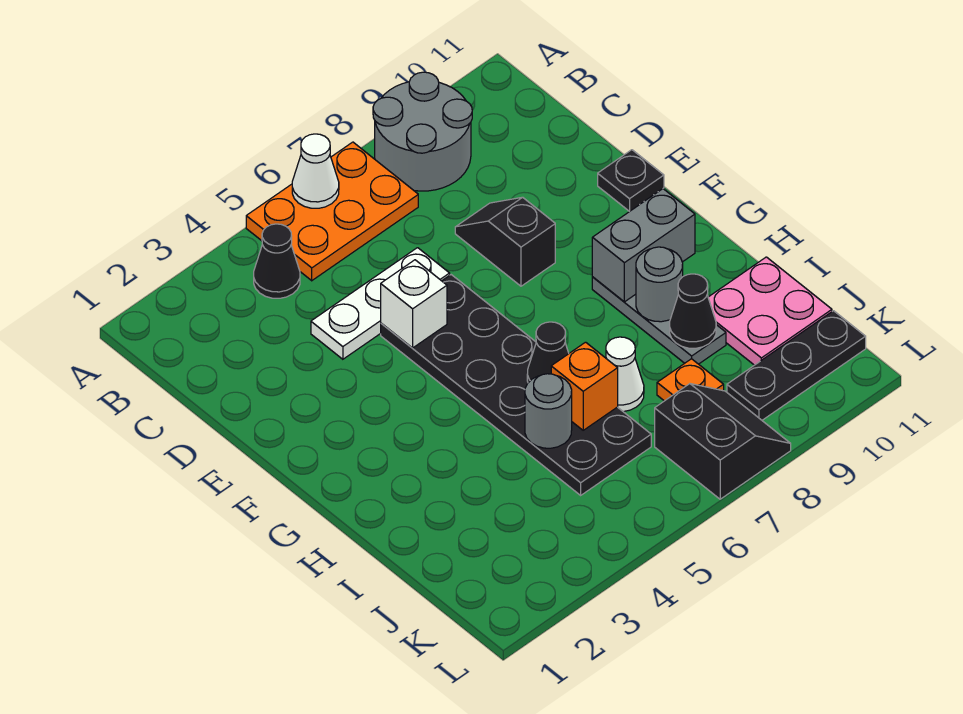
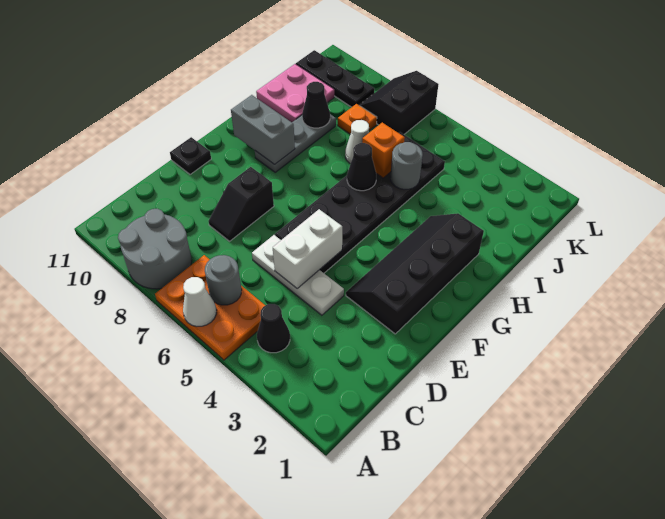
none -> black 2x4 slope [346,213,484,334]
white 1x1 brick [381,260,447,348] -> white 1x2 brick [273,209,342,288]
grey 1x1 round brick [636,247,683,322] -> grey 1x1 round brick moved to [205,255,242,305]

